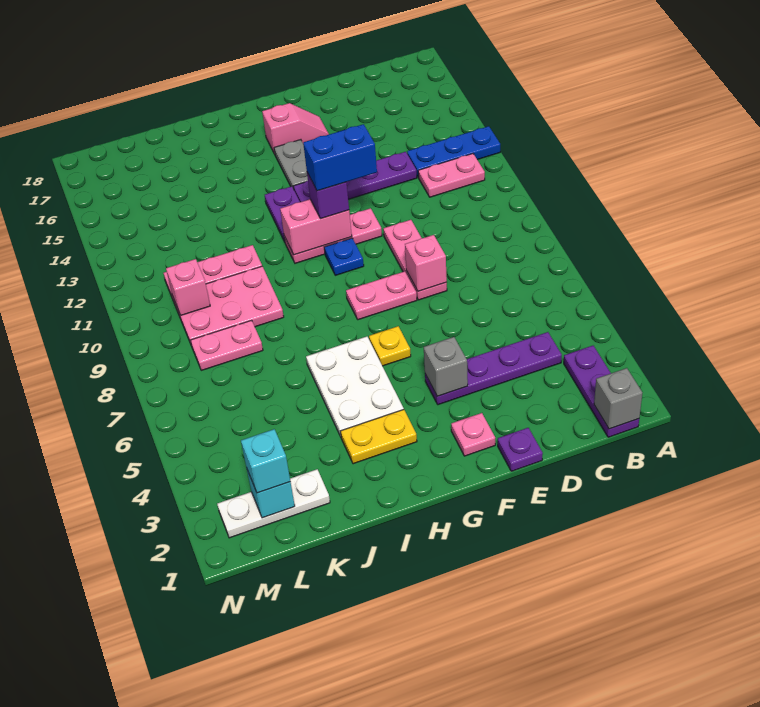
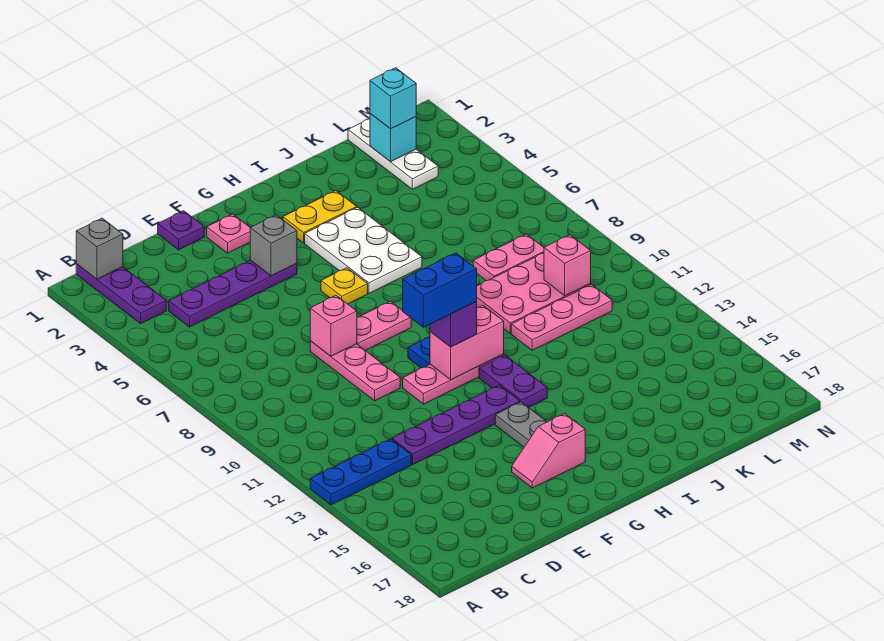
pink 1x2 plate [418,154,485,197] -> none
white 1x3 plate [217,469,330,538] -> white 1x3 plate turned to [348,119,438,189]

